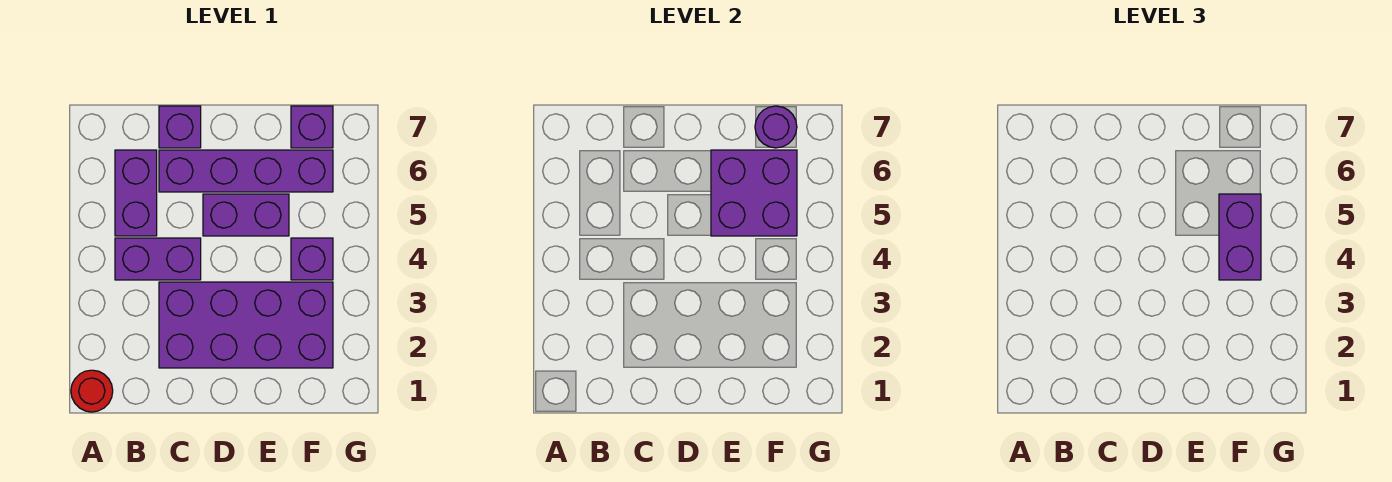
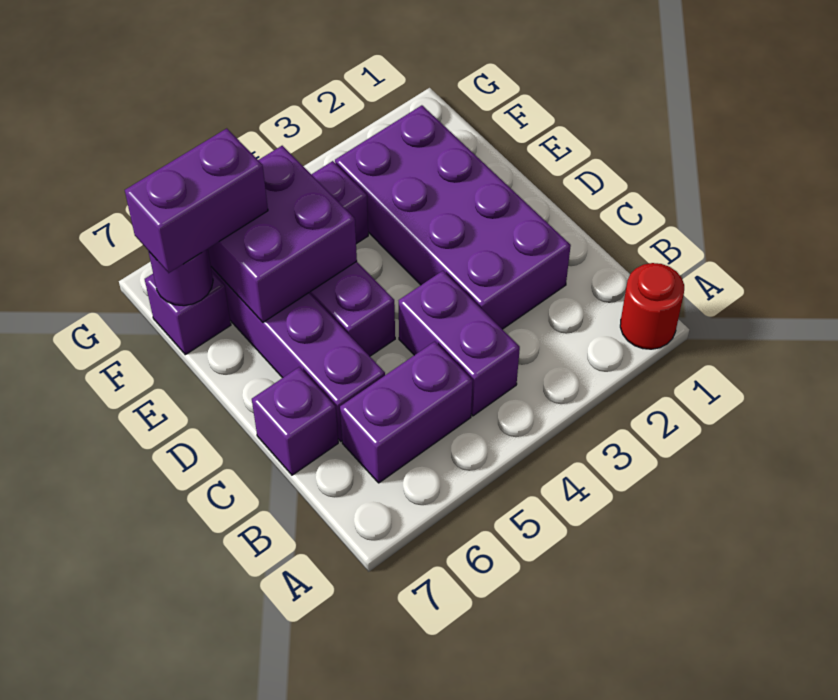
purple 1x2 brick [1219,194,1261,280] -> purple 1x2 brick moved to [125,128,268,273]

